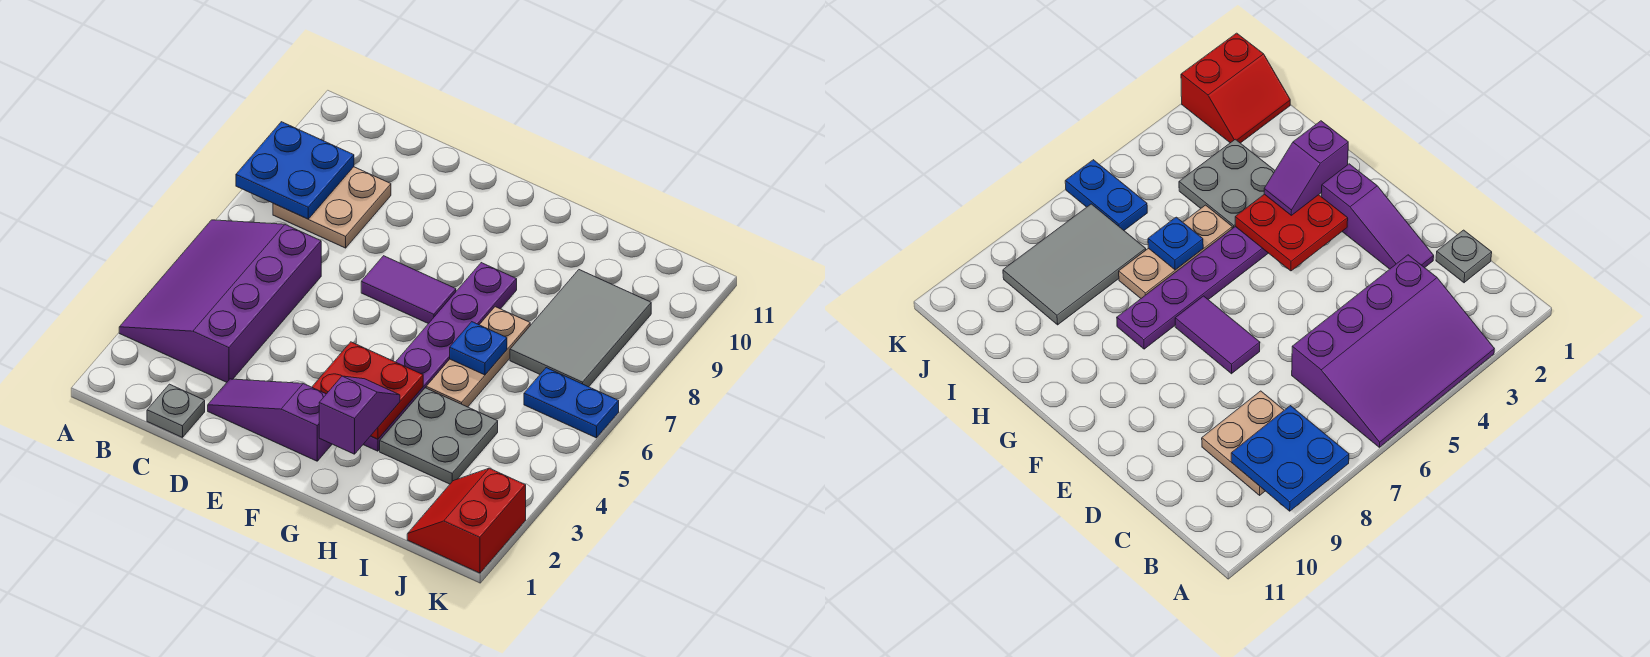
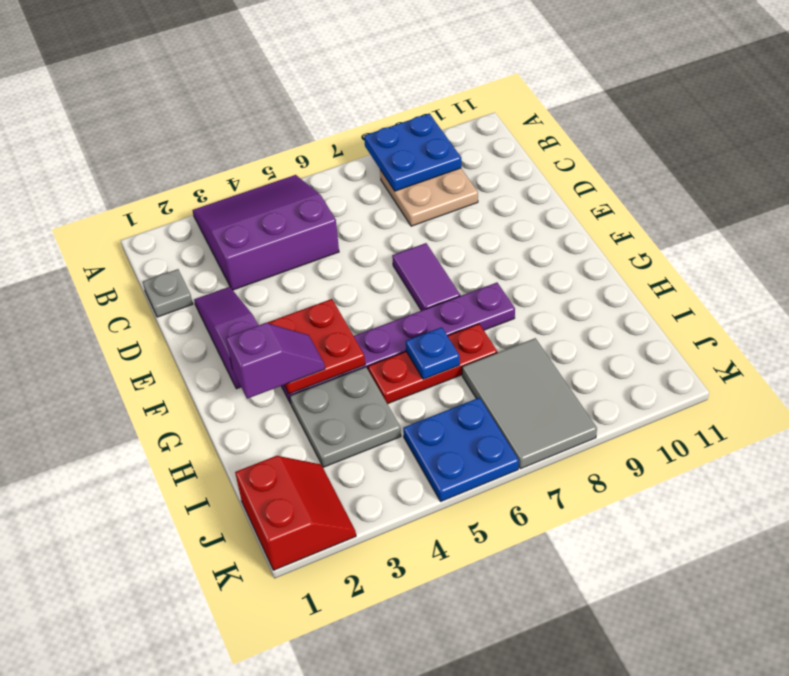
purple 3x4 slope [119,220,321,382] -> purple 3x3 slope [193,175,339,290]
tan 1x3 plate [426,307,530,407] -> red 1x3 plate [368,324,497,404]
grey 2x3 tile [510,270,651,387] -> grey 2x3 tile turned to [462,338,597,469]
red 2x2 slope [407,468,526,573] -> red 2x2 slope turned to [235,456,356,570]
blue 1x2 plate [524,368,619,438] -> blue 2x2 plate [403,398,519,502]

